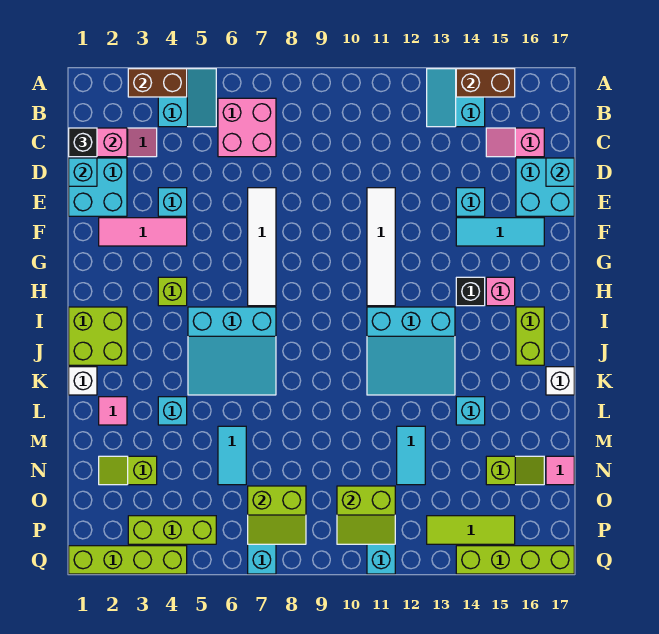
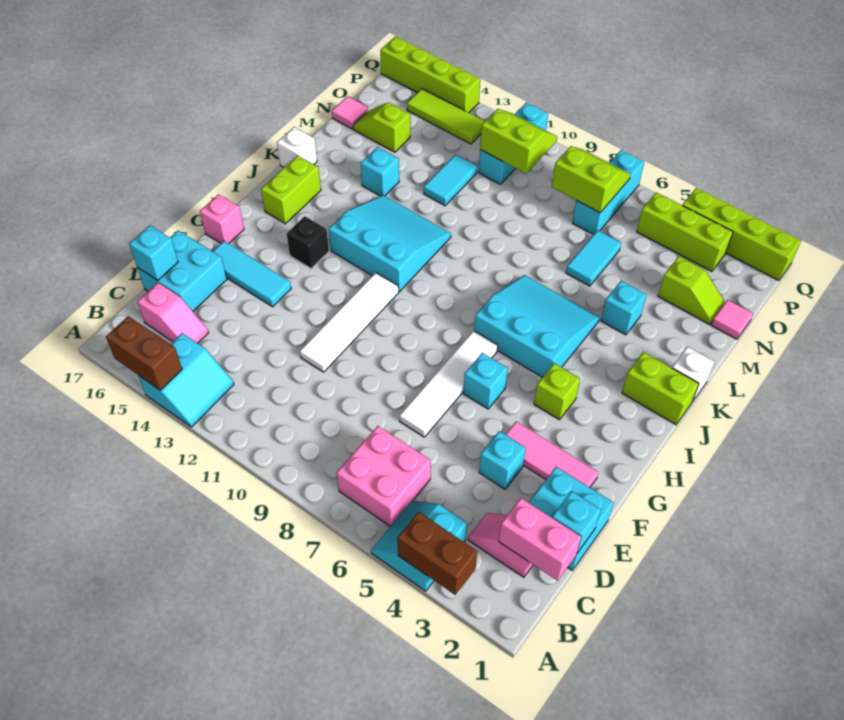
black 1x1 brick [69,128,97,157] -> none
cyan 1x1 brick [456,188,485,216] -> cyan 1x1 brick moved to [463,353,508,409]
pink 1x1 brick [486,277,515,306] -> pink 1x1 brick moved to [200,194,244,243]
lime 2x2 brick [69,307,127,365] -> lime 1x2 brick [622,352,699,425]
pink 1x1 tile [99,397,127,425] -> pink 1x1 tile moved to [711,300,753,339]

